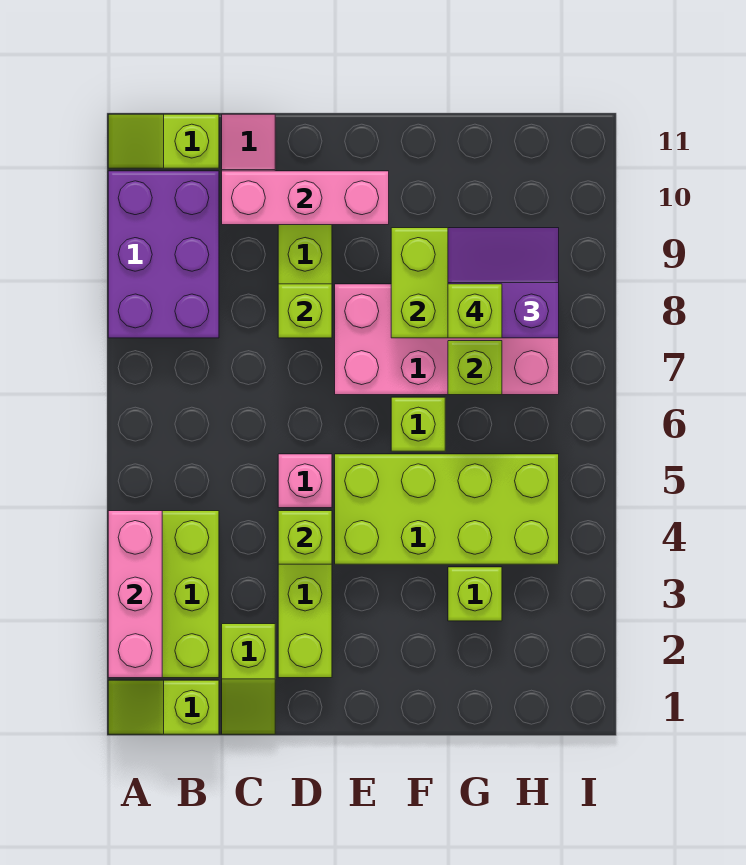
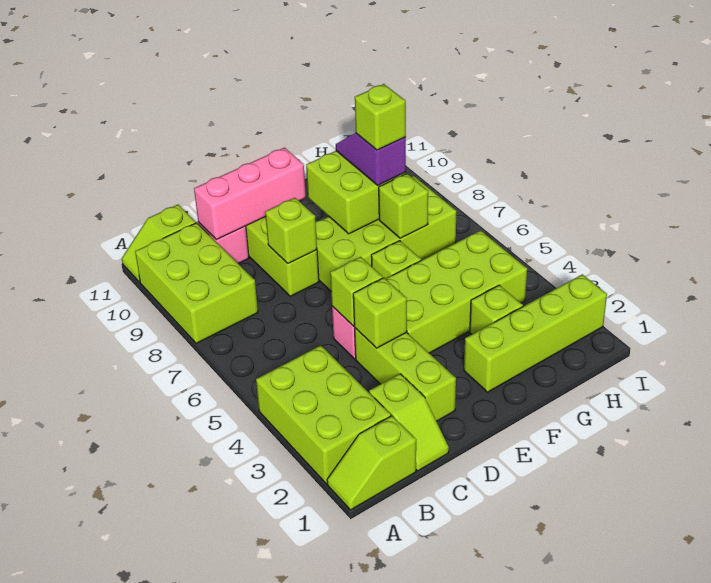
pink 1x3 brick [108,511,162,678] -> none
purple 2x3 brick [108,171,219,338] -> lime 2x3 brick [135,223,258,343]
none -> lime 1x1 brick [330,257,383,326]
pink 2x4 brick [335,284,559,395] -> lime 2x4 brick [316,176,456,291]
none -> lime 1x4 brick [464,274,607,392]
purple 2x2 slope [448,228,559,338] -> purple 1x2 slope [336,133,406,185]

